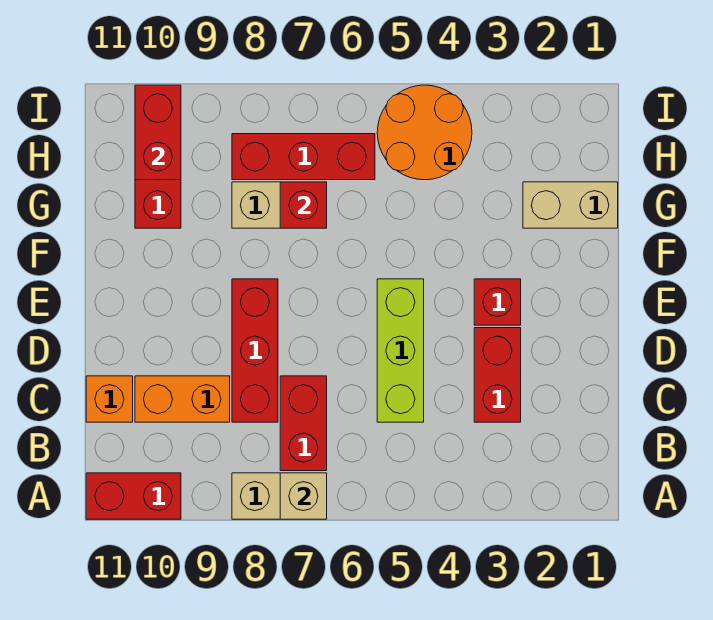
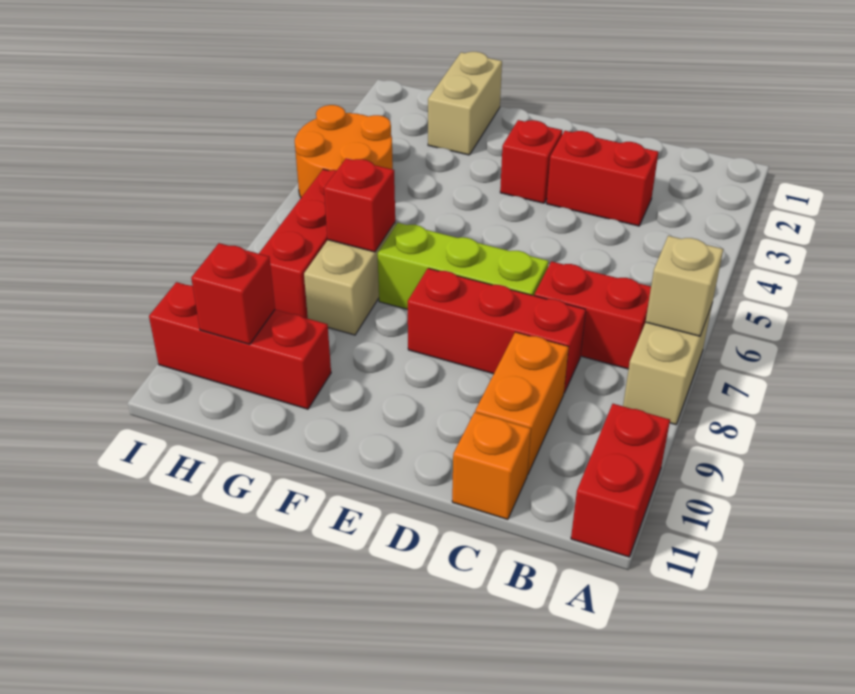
lime 1x3 brick [377,279,424,422] -> lime 1x3 brick moved to [378,223,549,309]
red 1x2 brick [135,85,181,180] -> red 1x1 brick [191,243,275,344]

